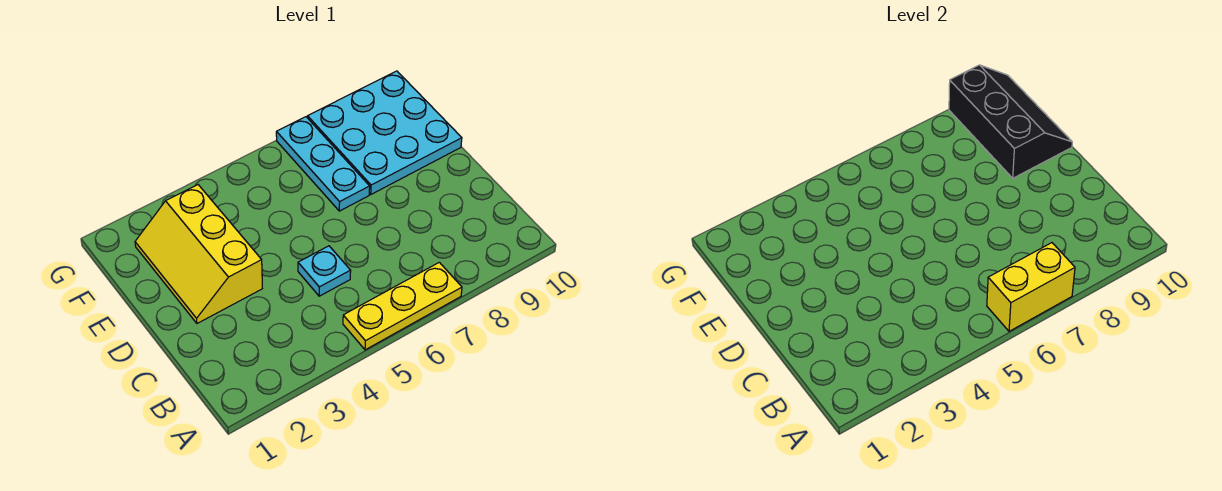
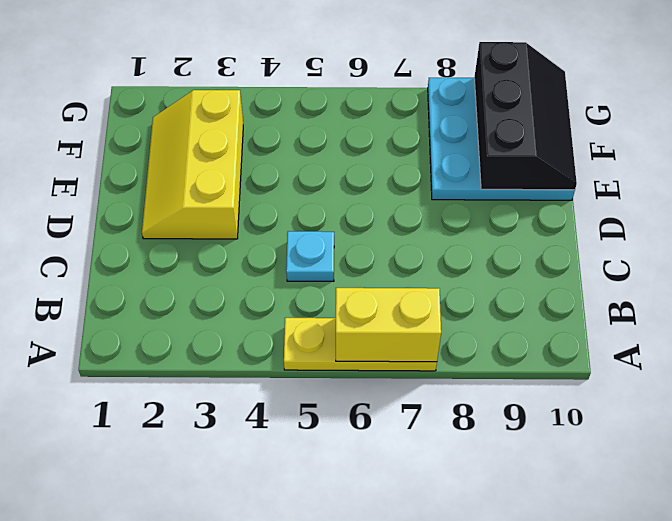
cyan 1x3 plate [276,117,370,211] -> none

